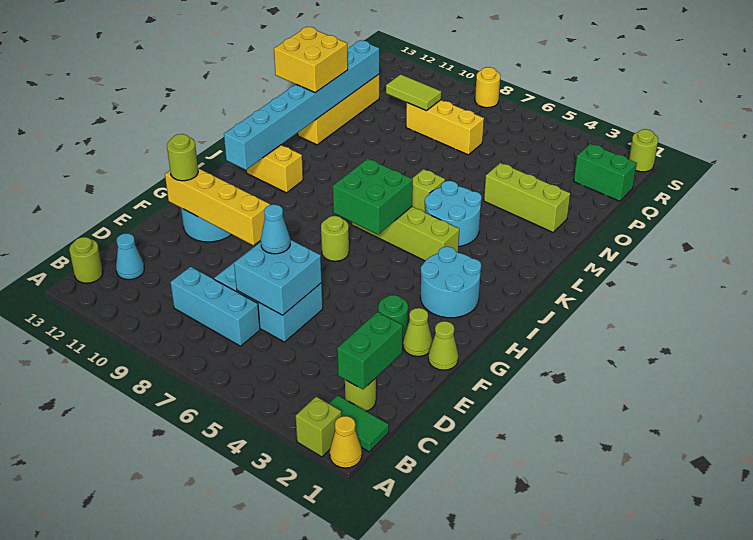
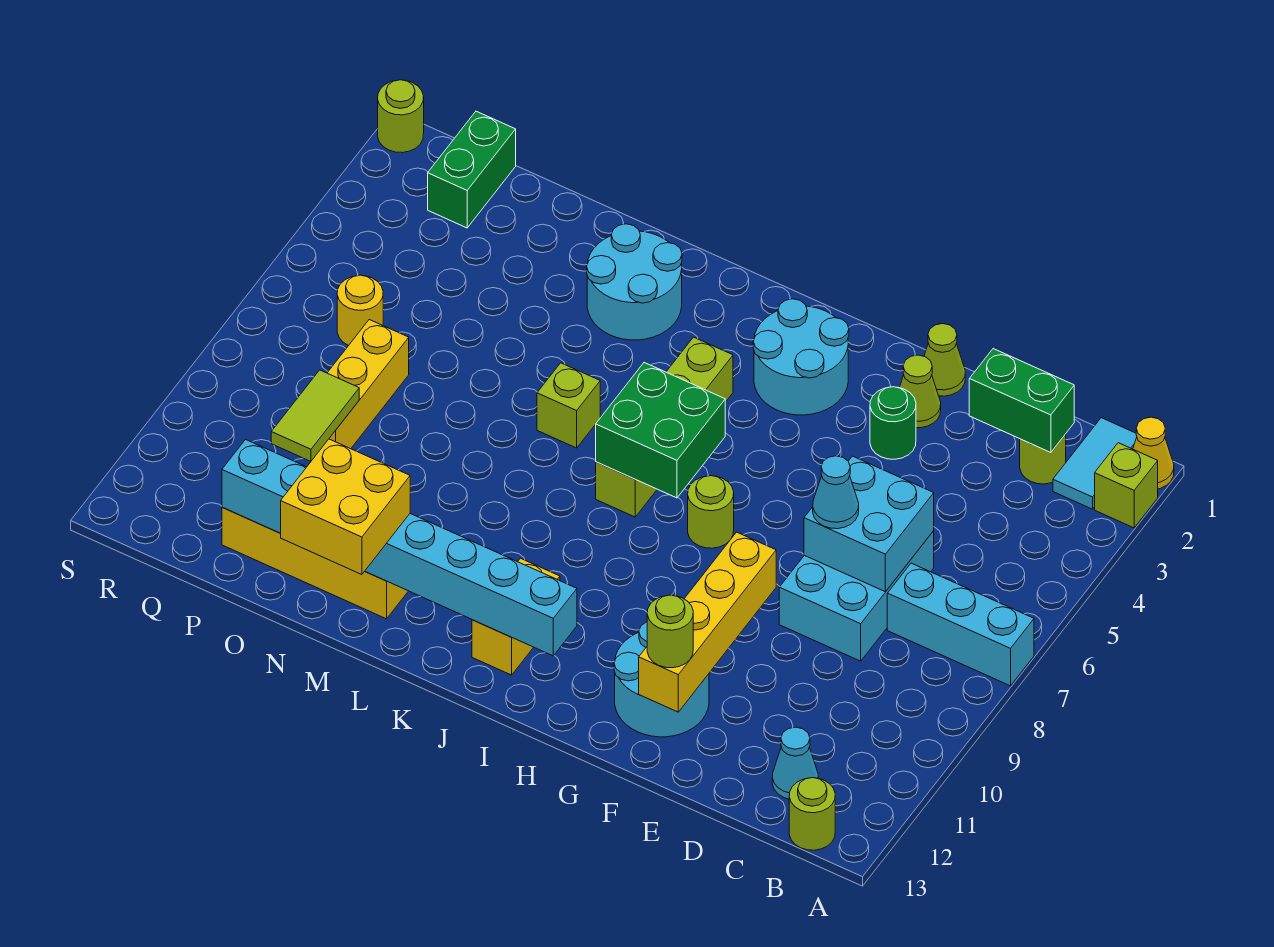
green 1x2 tile [329,395,389,452] -> cyan 1x2 tile [1053,418,1137,509]
cyan 1x3 brick [171,267,260,346] -> cyan 1x3 brick turned to [887,563,1034,686]
cyan 2x2 round brick [425,181,482,247] -> cyan 2x2 round brick moved to [587,224,682,340]
lime 1x3 brick [484,163,570,232] -> none
yellow 1x1 round brick [475,67,500,108] -> yellow 1x1 round brick moved to [337,275,383,346]

